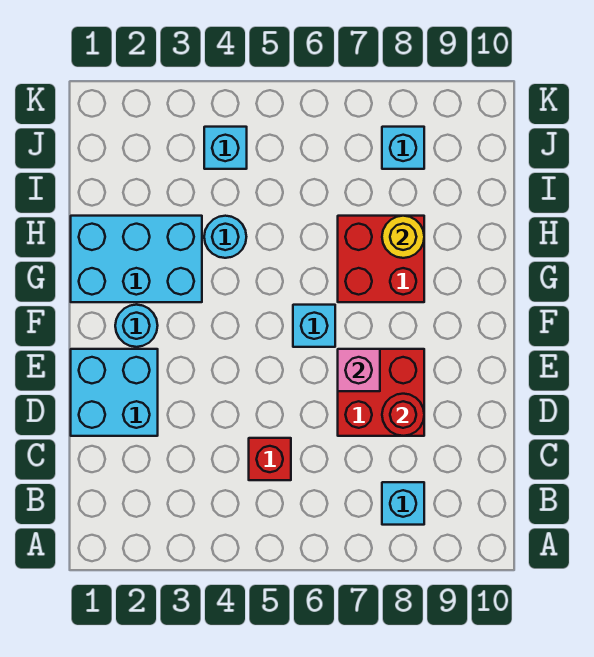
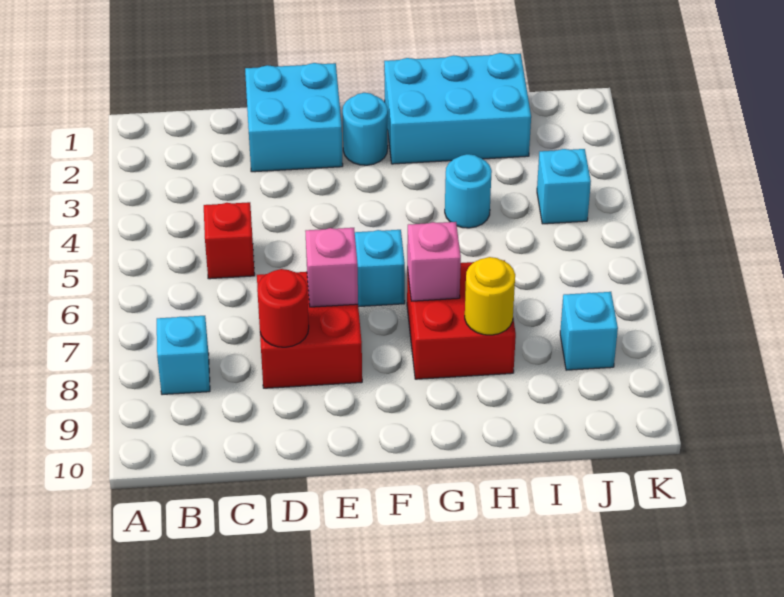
cyan 2x3 brick [71,216,202,302] -> cyan 2x3 brick turned to [384,53,531,164]
none -> pink 1x1 brick [407,222,461,301]

